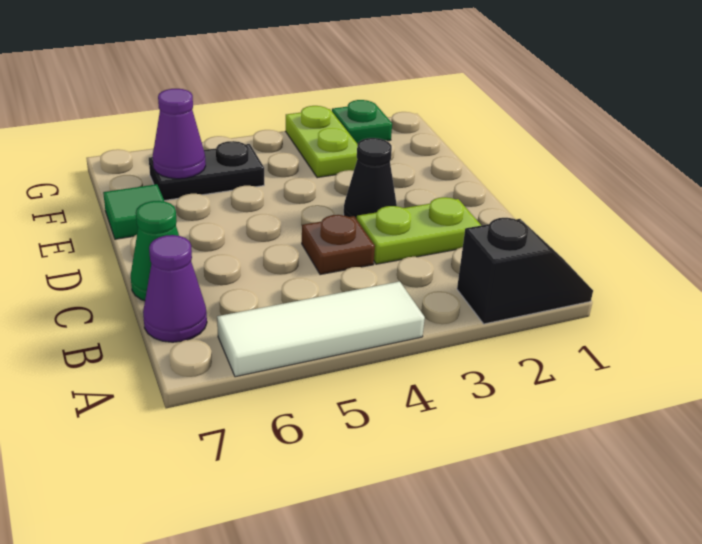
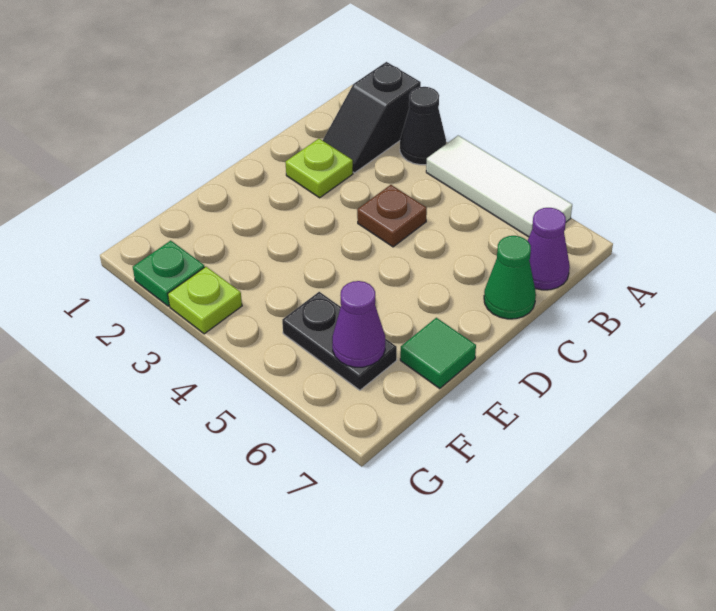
black 1x2 slope [457,218,593,324] -> black 1x2 slope turned to [323,62,421,173]
lime 1x2 plate [357,197,481,264] -> lime 1x1 plate [286,139,353,198]
black 1x1 cone [344,138,397,219] -> black 1x1 cone moved to [400,87,446,165]
lime 1x2 plate [286,106,357,178] -> lime 1x1 plate [168,267,242,334]

